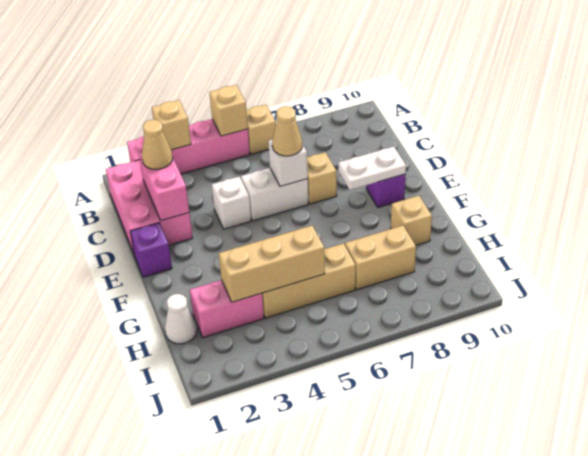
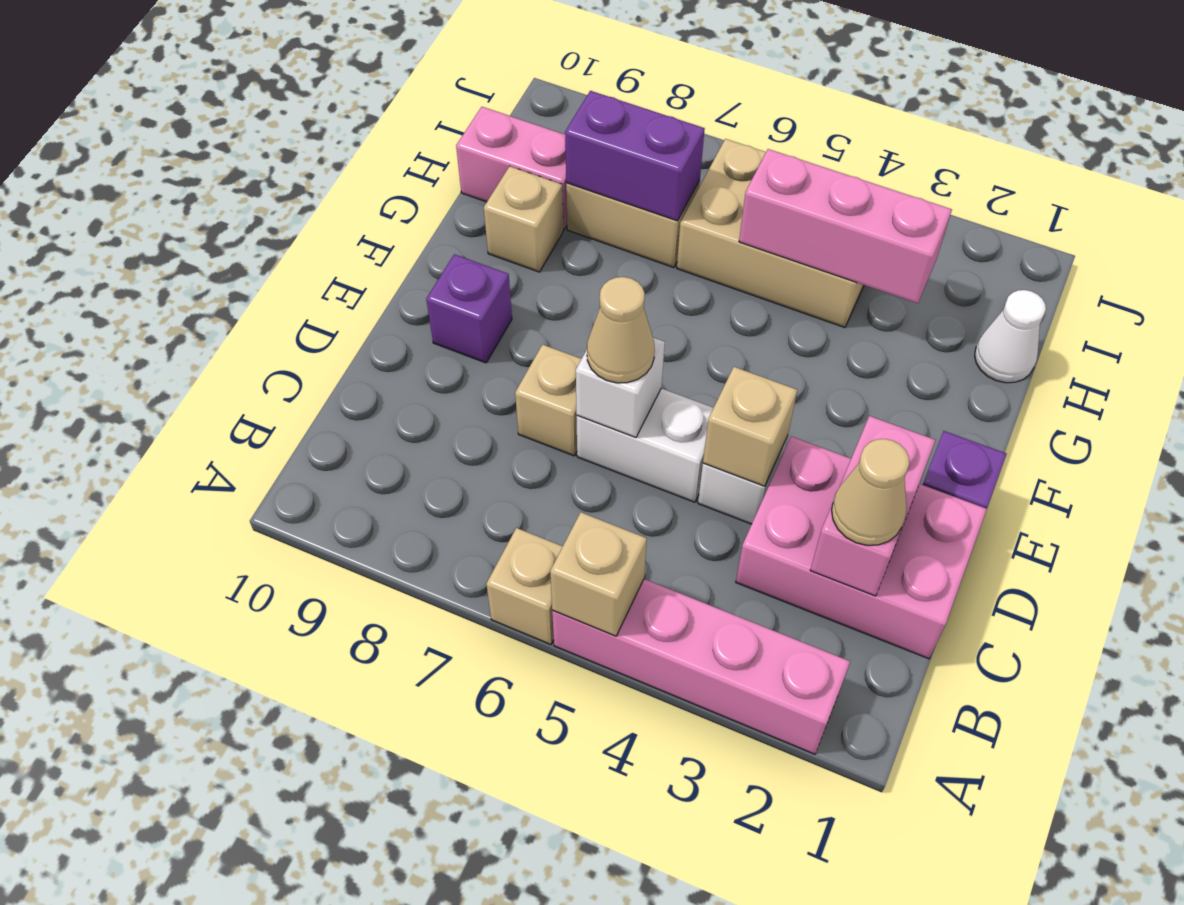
tan 1x1 brick [152,100,191,150] -> tan 1x1 brick moved to [703,367,797,486]
pink 2x3 brick [106,160,193,253] -> pink 2x3 brick turned to [736,436,987,659]
white 1x2 plate [338,147,406,190] -> none
pink 1x2 brick [190,280,264,338] -> pink 1x2 brick moved to [456,107,567,229]
tan 1x3 brick [219,226,325,302] -> pink 1x3 brick [739,149,952,303]
tan 1x3 brick [262,243,356,318] -> tan 2x3 brick [677,139,864,328]
none -> purple 1x2 brick [565,91,705,221]

